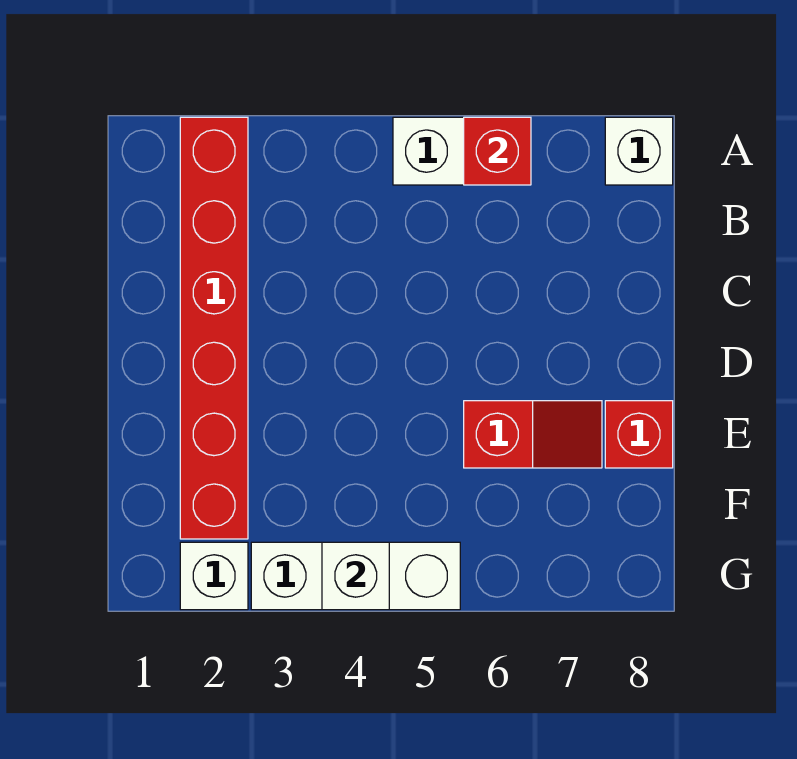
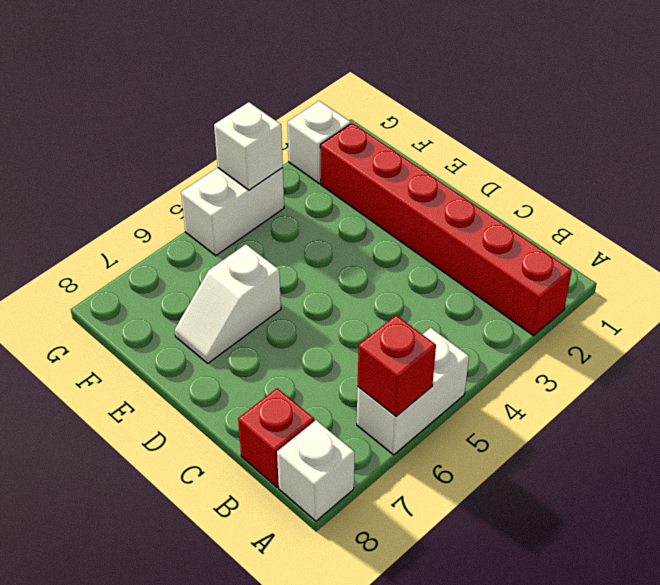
red 1x2 slope [464,401,602,468] -> white 1x2 slope [175,244,281,363]
red 1x1 brick [605,401,673,468] -> red 1x1 brick moved to [238,388,314,487]
white 1x3 brick [251,542,460,610] -> white 1x2 brick [181,168,284,256]

